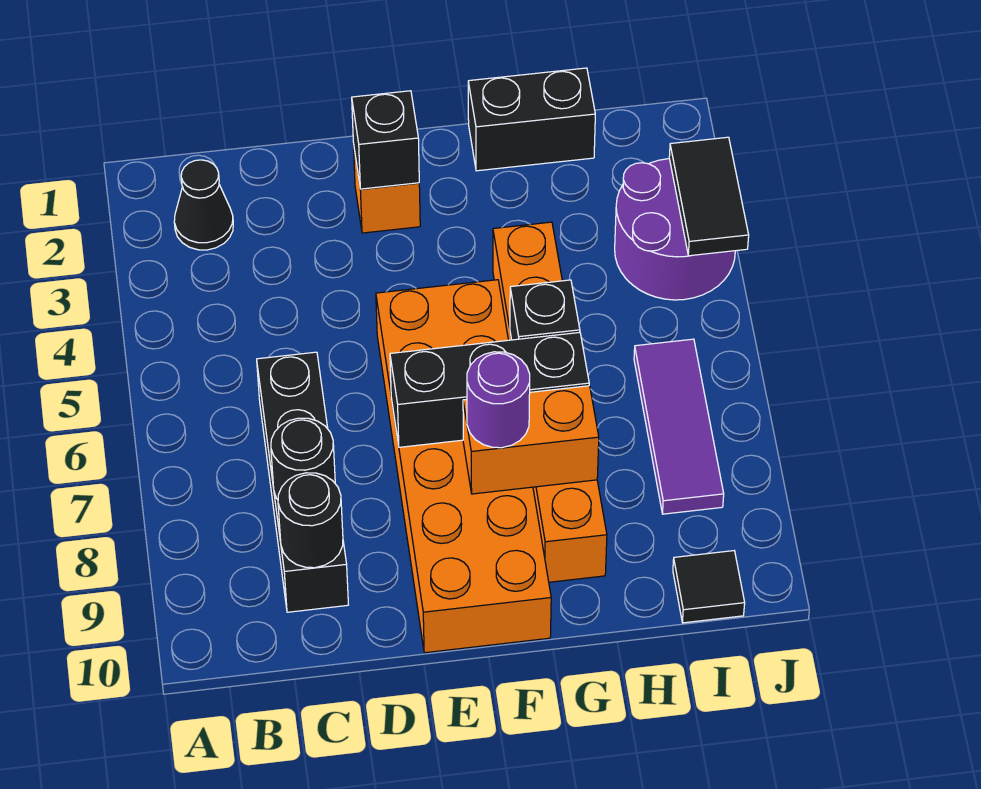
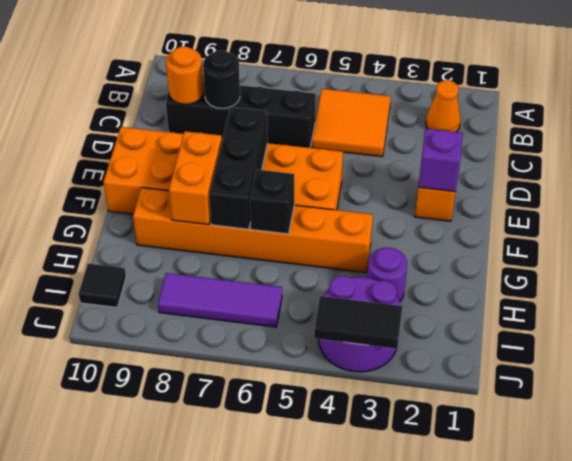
black 1x1 cone [174,160,233,250] -> orange 1x1 cone [426,80,461,132]
none -> orange 2x2 tile [312,89,391,157]
black 1x1 round brick [278,473,343,568] -> orange 1x1 round brick [166,46,204,104]
black 1x1 brick [352,91,419,189] -> purple 1x1 brick [418,129,463,192]
purple 1x1 round brick [467,352,530,448] -> purple 1x1 round brick moved to [367,248,407,301]
black 1x2 brick [468,68,595,171] -> none

